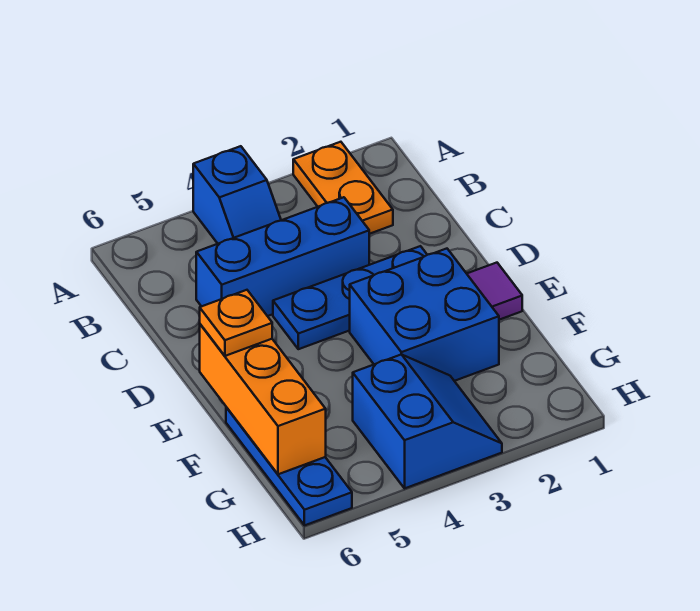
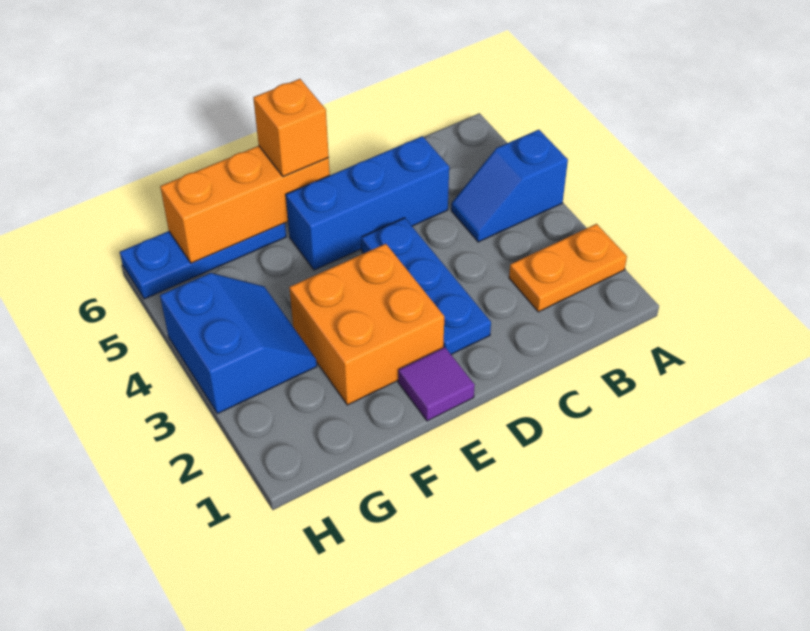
blue 1x3 brick [196,197,369,316] -> blue 1x3 brick turned to [286,136,449,270]
blue 2x2 brick [350,249,499,381] -> orange 2x2 brick [289,244,444,405]
orange 1x1 plate [200,290,272,356] -> orange 1x1 brick [253,79,329,176]
blue 2x2 slope [353,354,502,488] -> blue 2x2 slope turned to [160,273,317,414]

